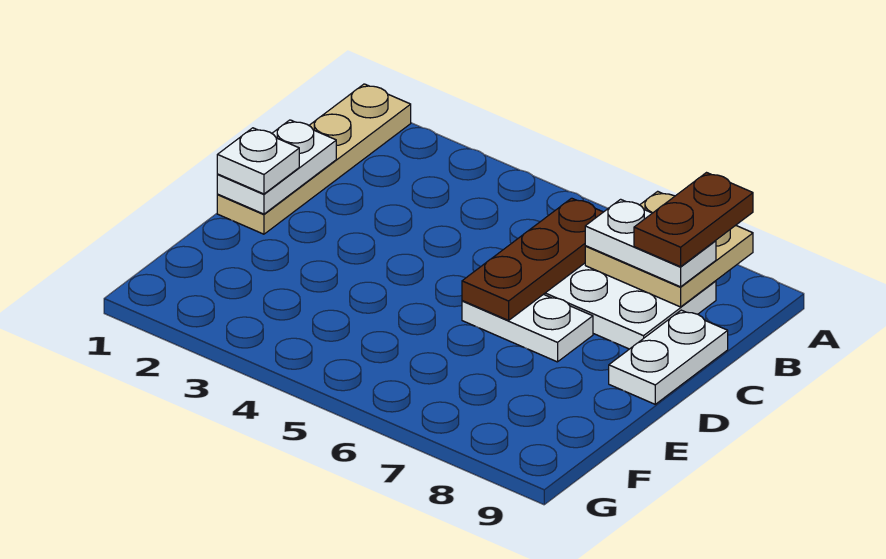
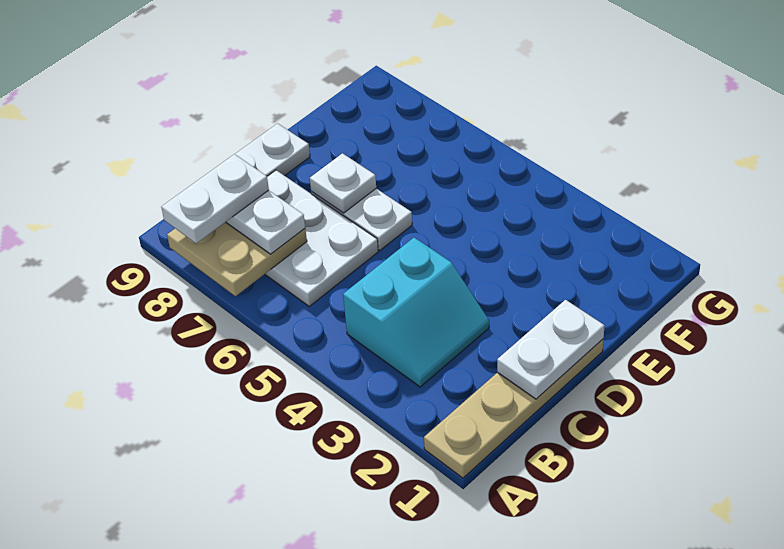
brown 1x2 plate [634,173,753,267] -> white 1x2 plate [161,154,269,244]
none -> cyan 2x2 slope [343,238,489,387]
brown 1x3 plate [462,198,603,320] -> none
white 1x1 plate [217,128,299,194] -> white 1x1 plate moved to [310,153,376,213]

